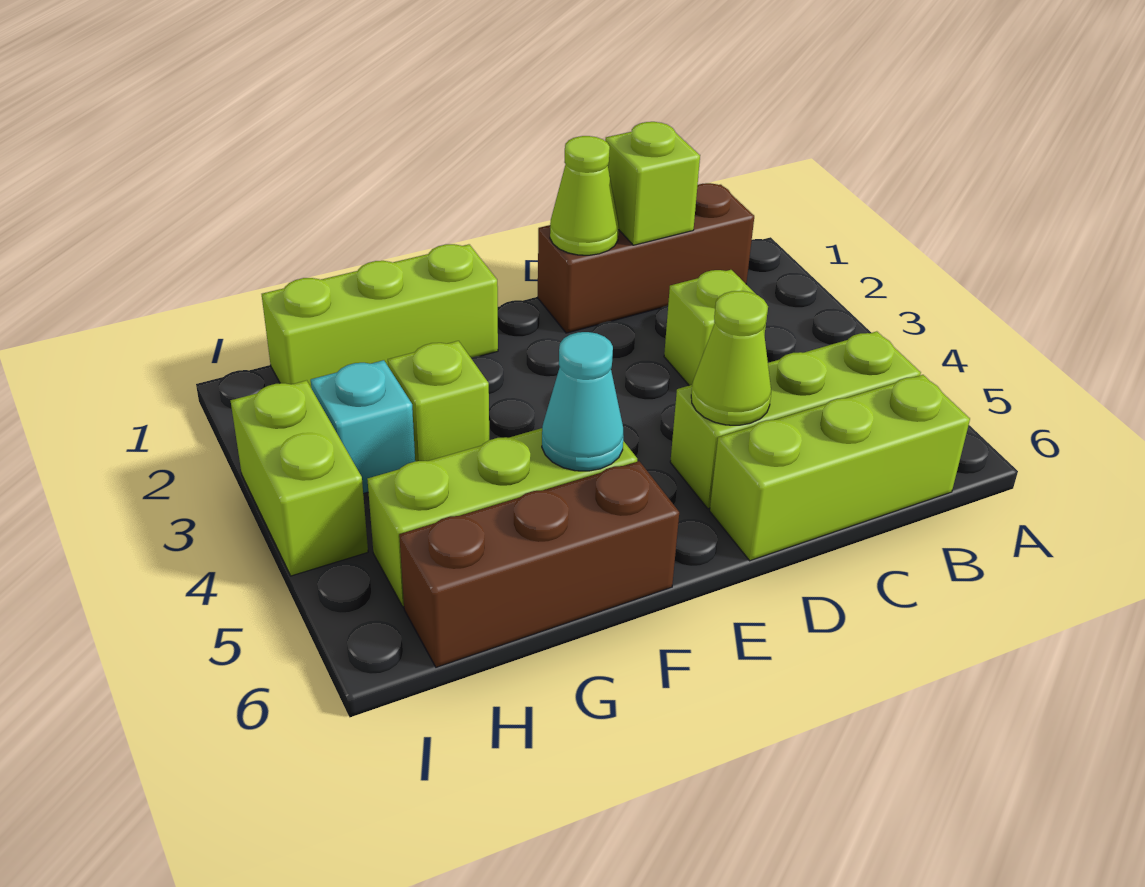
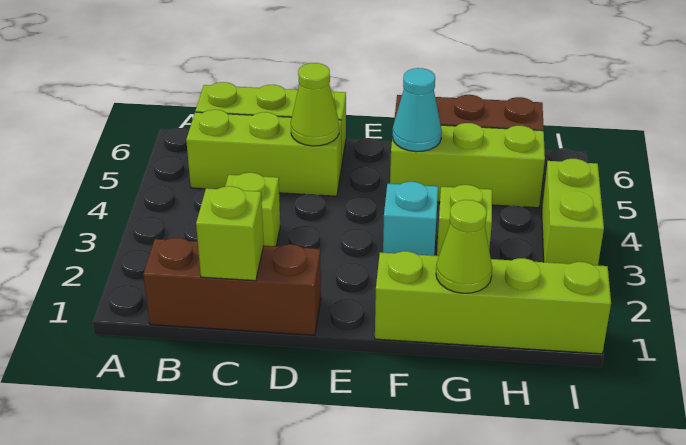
lime 1x1 cone [550,136,619,255] -> lime 1x1 cone moved to [436,200,492,293]
lime 1x3 brick [262,244,498,387] -> lime 1x4 brick [375,251,611,354]
cyan 1x1 brick [311,360,415,494] -> cyan 1x1 brick moved to [383,182,438,256]

